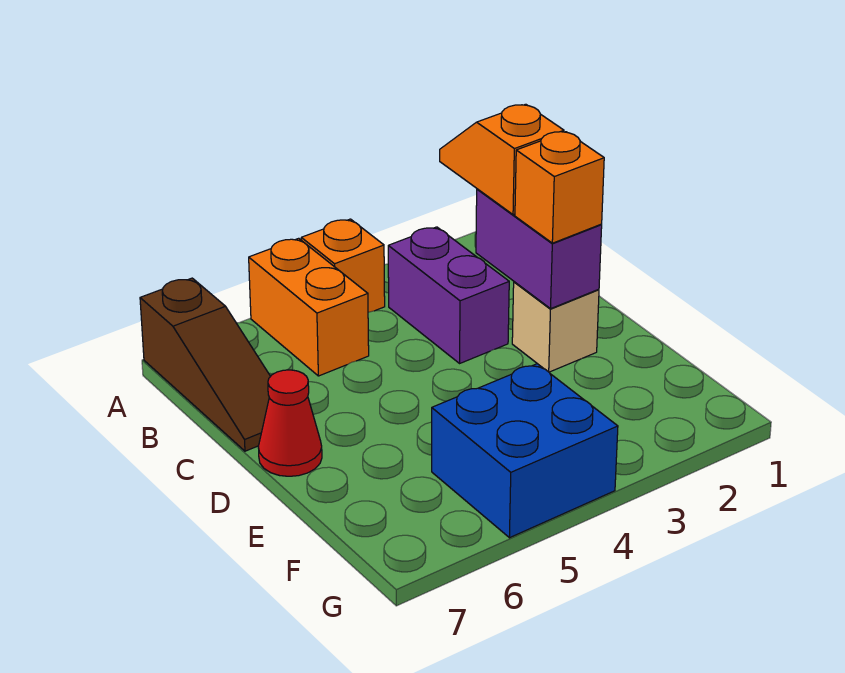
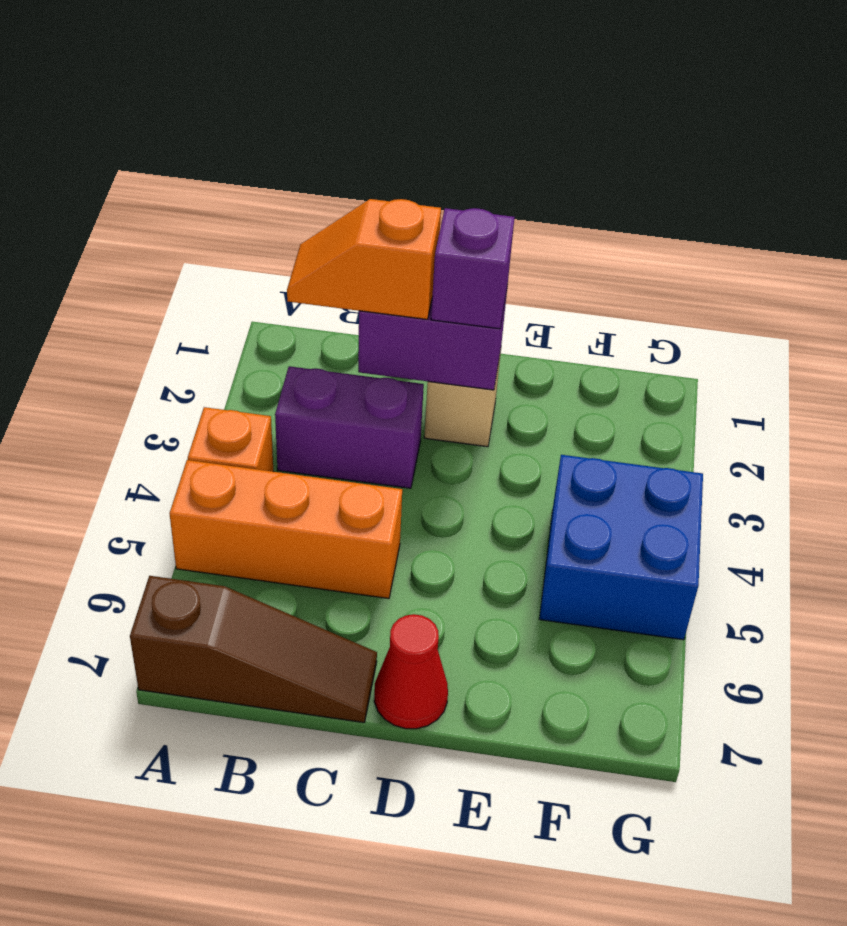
orange 1x2 brick [249,238,369,376] -> orange 1x3 brick [170,460,402,599]
orange 1x1 brick [515,132,604,243] -> purple 1x1 brick [431,208,515,329]

